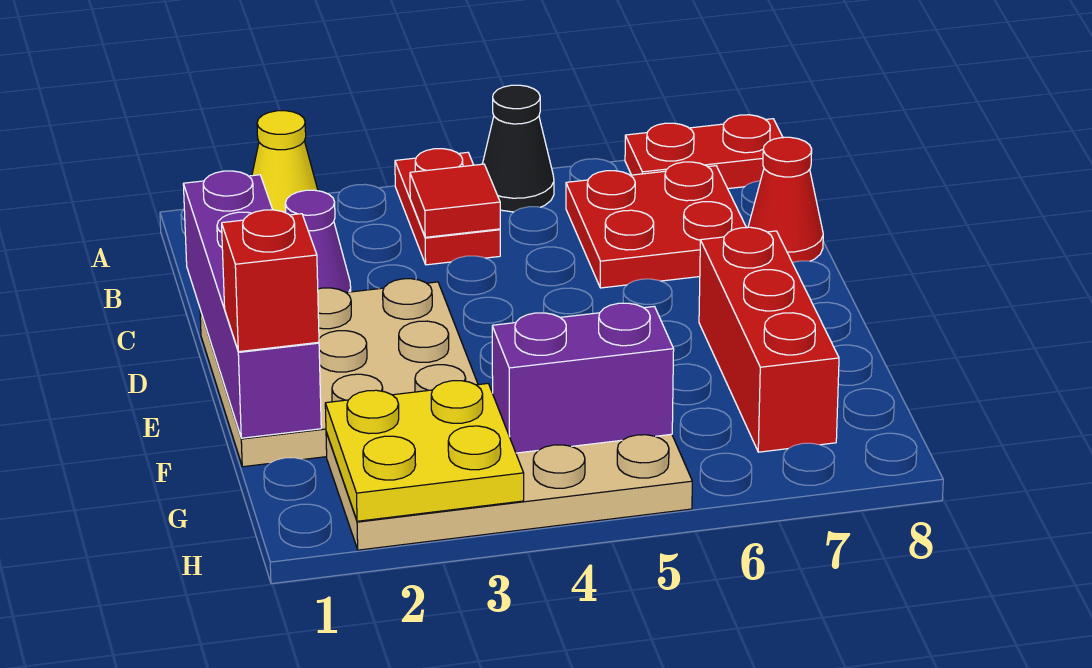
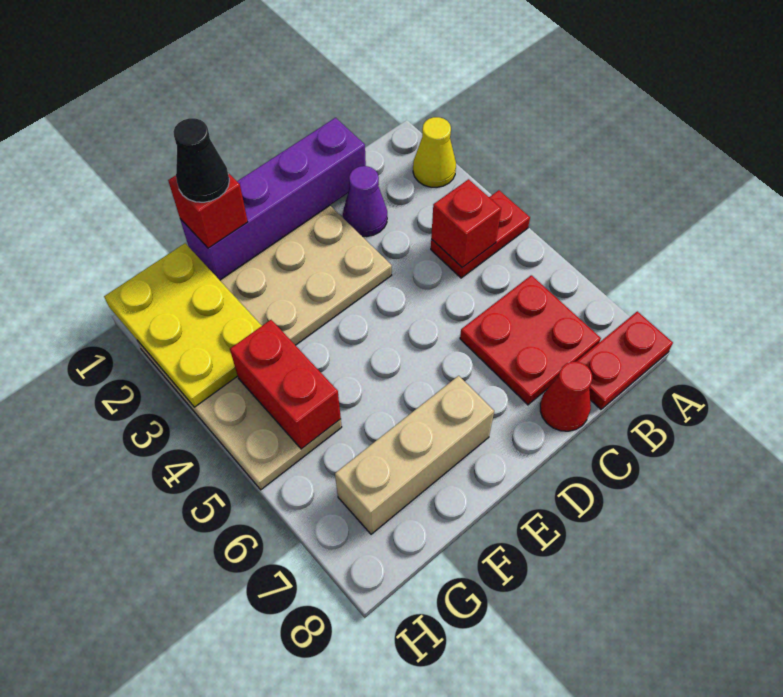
black 1x1 cone [483,85,554,212] -> black 1x1 cone moved to [173,118,229,202]
red 1x2 plate [625,115,783,189] -> red 1x2 plate turned to [576,311,673,409]
red 1x1 tile [410,164,500,237] -> red 1x1 brick [431,179,501,268]
red 1x3 brick [699,227,839,452] -> tan 1x3 brick [335,376,494,534]
yellow 2x2 plate [325,381,524,521] -> yellow 2x3 plate [104,243,262,407]
purple 1x2 brick [492,303,674,453] -> red 1x2 brick [230,320,341,449]

